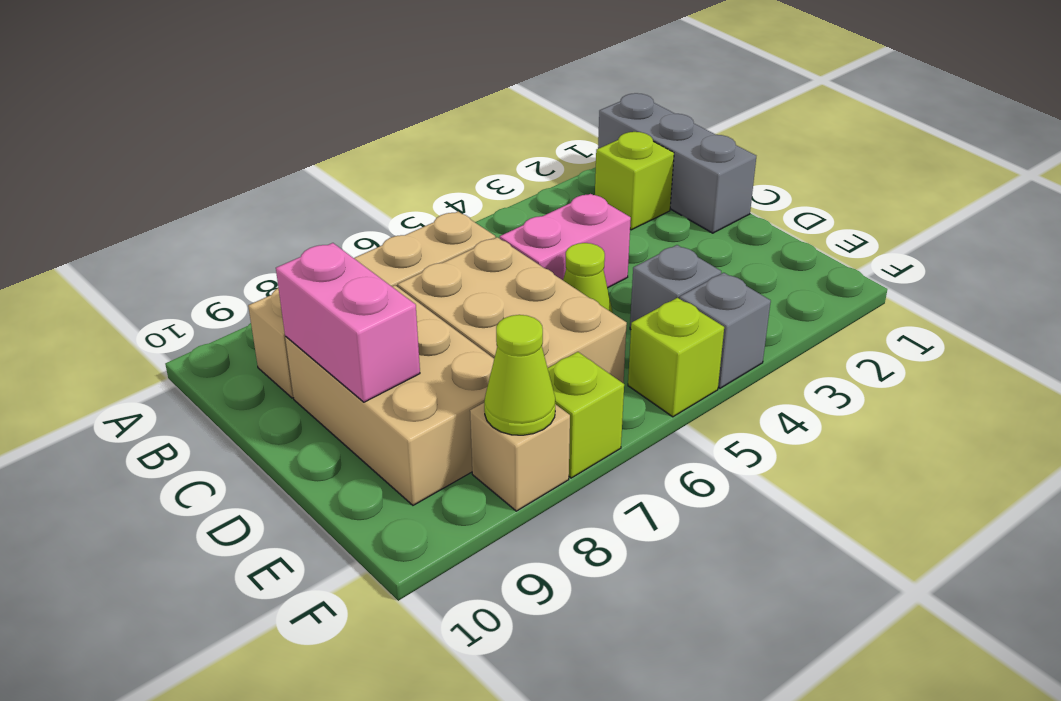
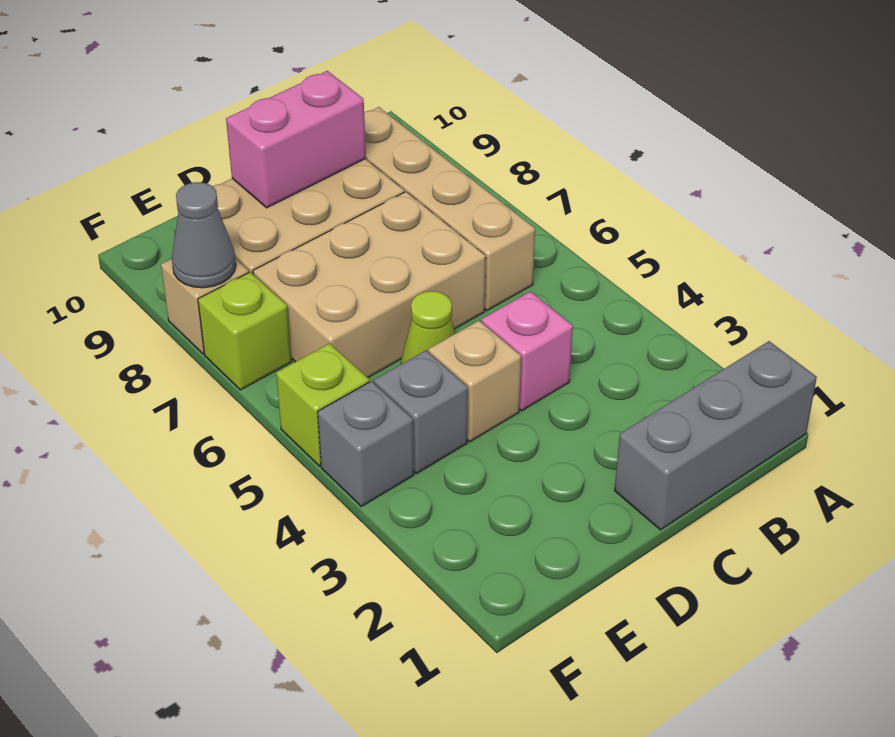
lime 1x1 brick [595,132,674,230] -> none
pink 1x2 brick [500,194,631,288] -> pink 1x1 brick [482,292,573,411]
none -> tan 1x1 brick [429,321,521,442]
lime 1x1 cone [484,315,555,435] -> grey 1x1 cone [172,182,236,288]

